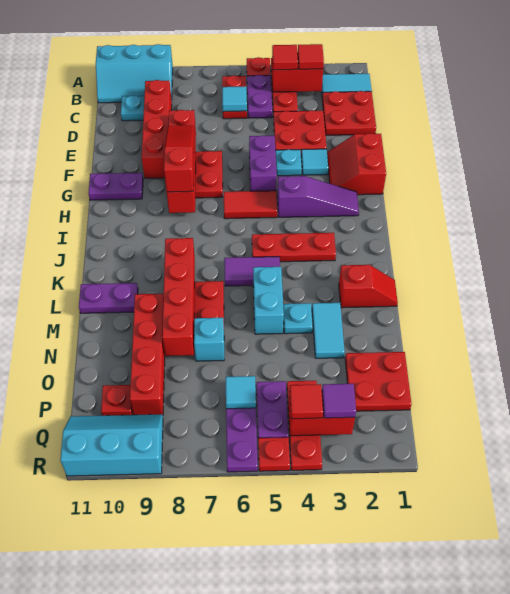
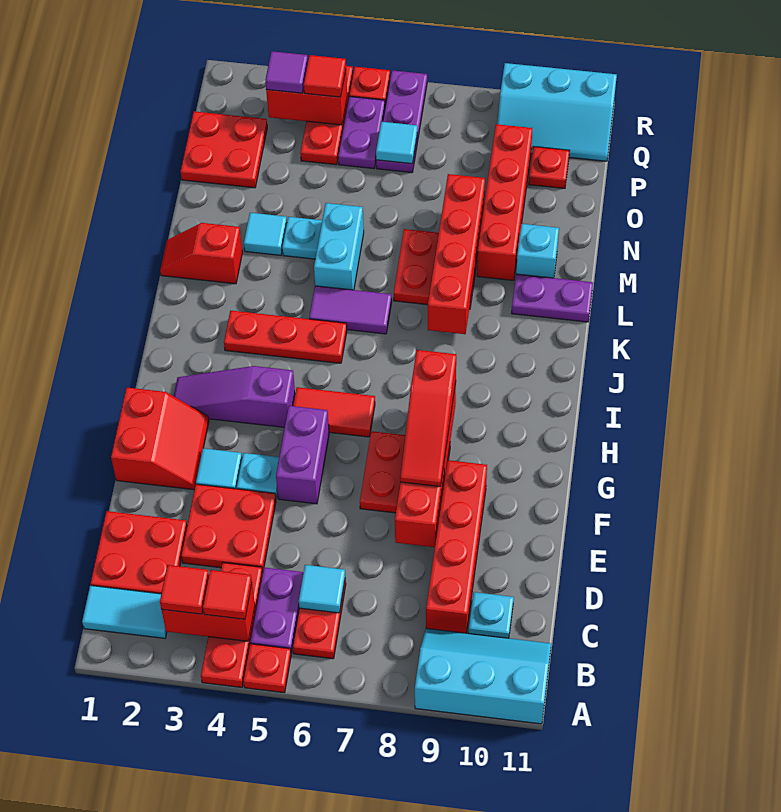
purple 1x2 plate [88,173,143,200] -> none
cyan 1x2 tile [312,303,345,358] -> cyan 1x1 tile [244,213,287,255]
cyan 1x1 brick [194,318,224,361] -> cyan 1x1 brick moved to [516,224,559,278]

